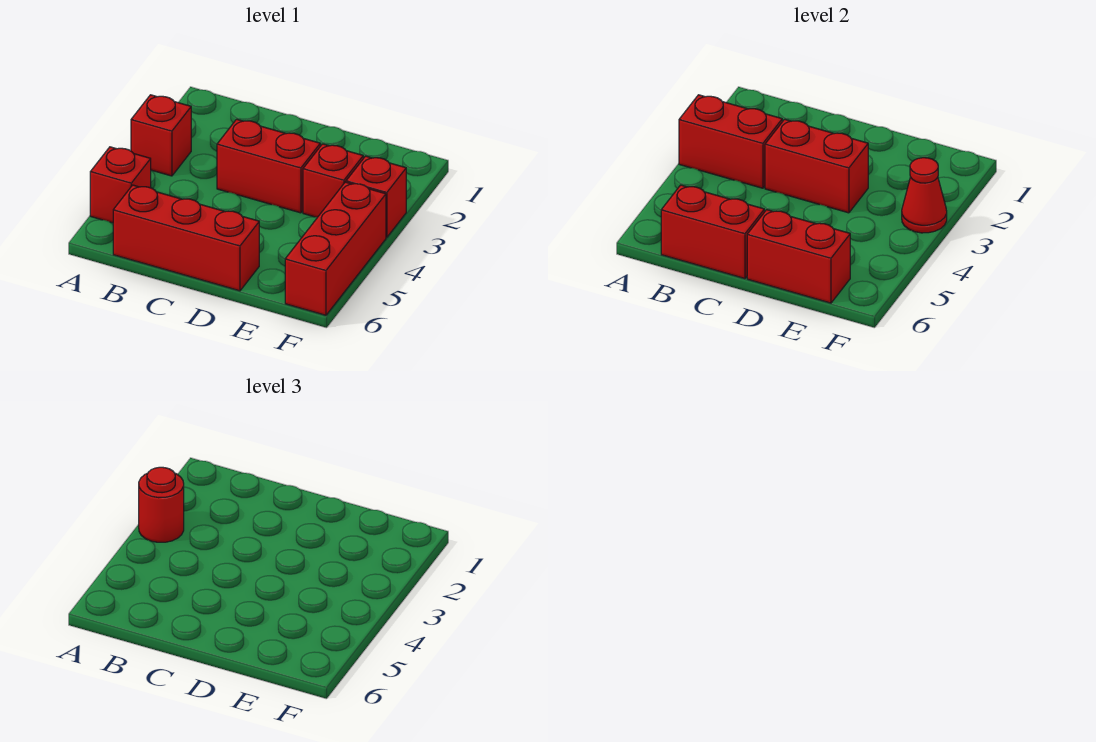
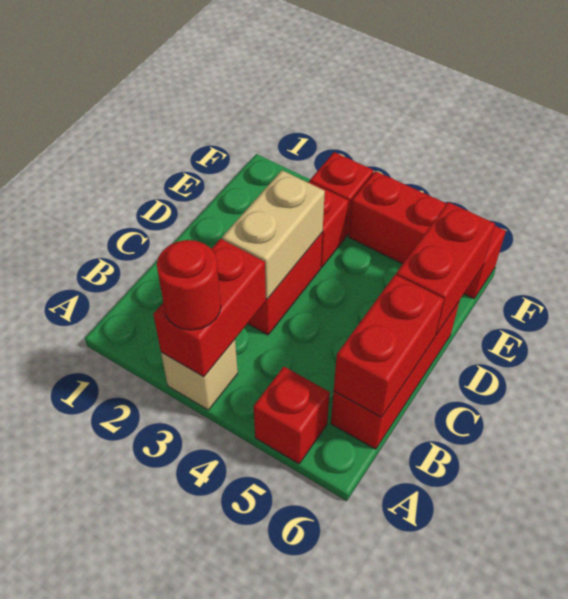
red 1x1 brick [131,95,191,176] -> tan 1x1 brick [161,340,238,410]
red 1x2 brick [765,119,868,213] -> tan 1x2 brick [222,170,325,299]
red 1x1 cone [902,158,947,233] -> none

